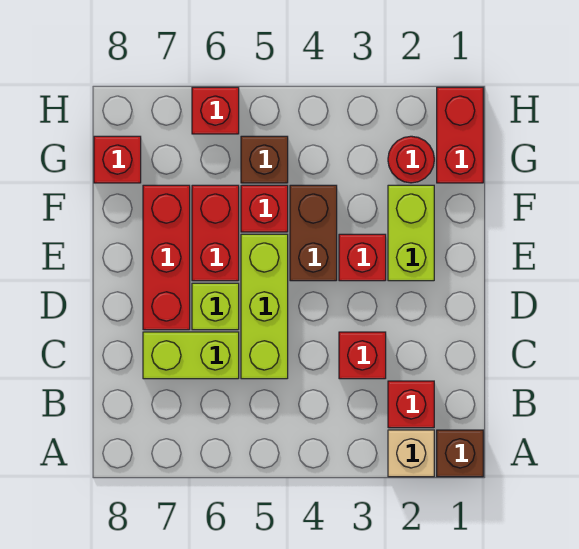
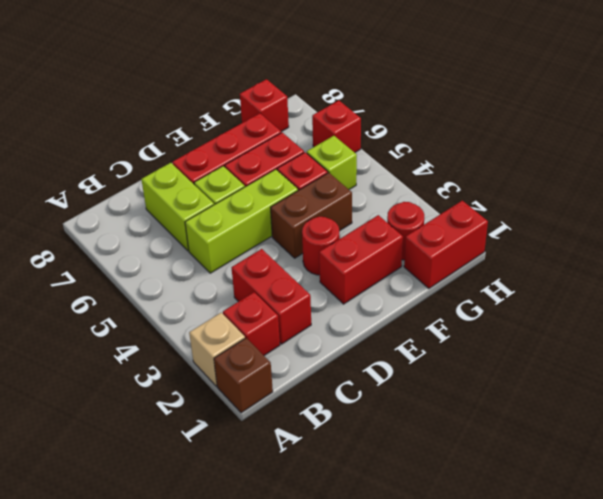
red 1x1 brick [339,332,386,379] -> red 1x2 brick [232,249,311,344]
lime 1x2 brick [388,185,434,281] -> red 1x2 brick [319,215,403,304]
red 1x1 brick [339,234,386,281] -> red 1x1 round brick [302,217,340,275]
brown 1x1 brick [241,136,288,183] -> lime 1x1 brick [307,136,357,189]

